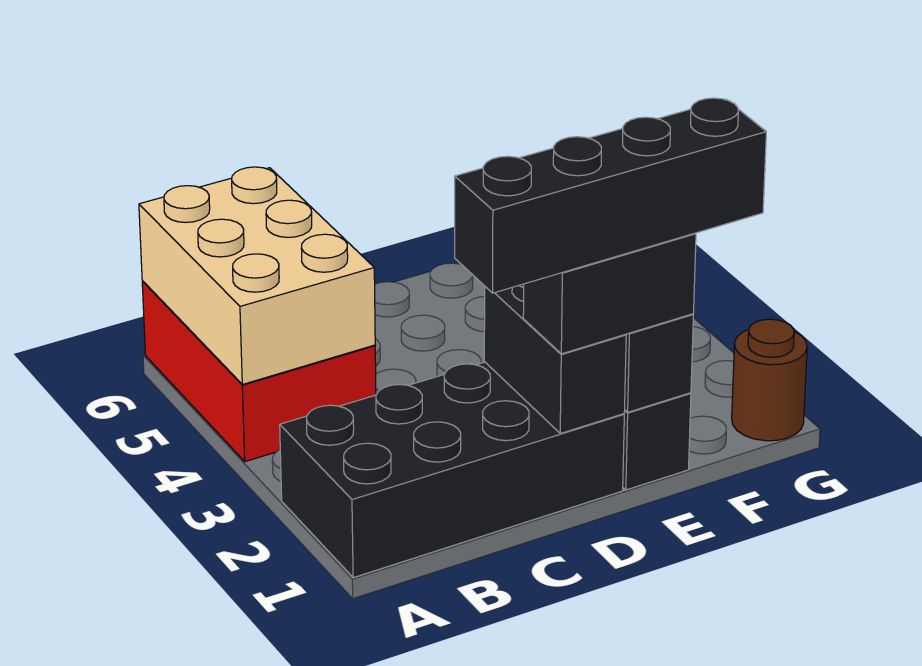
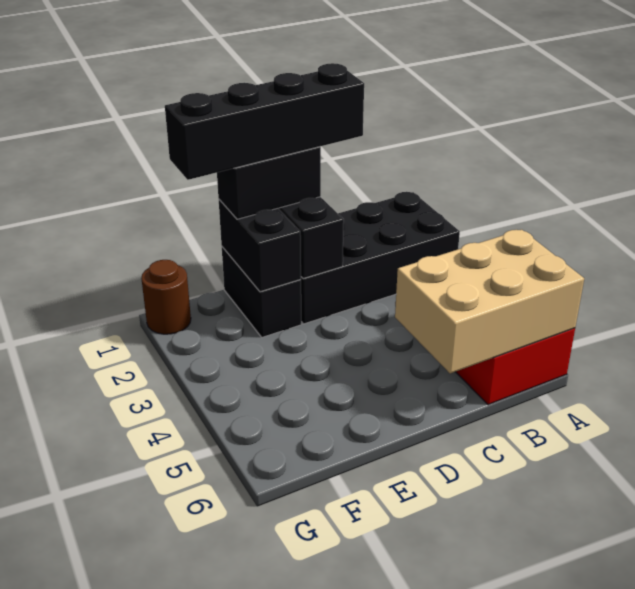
tan 2x3 brick [139,167,375,384] -> tan 2x3 brick turned to [395,230,584,373]

